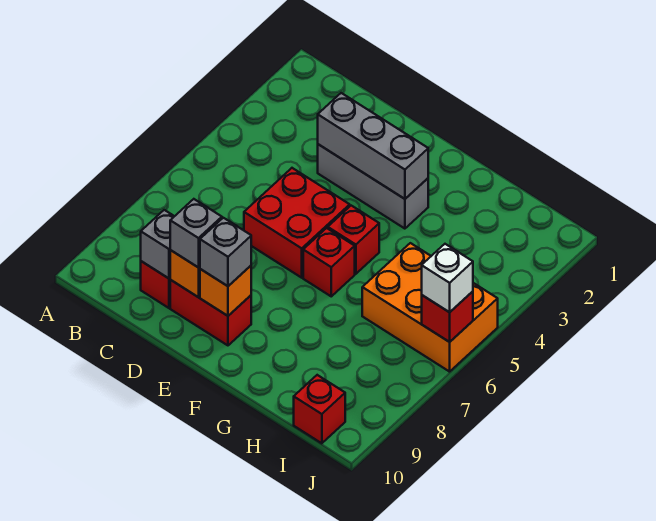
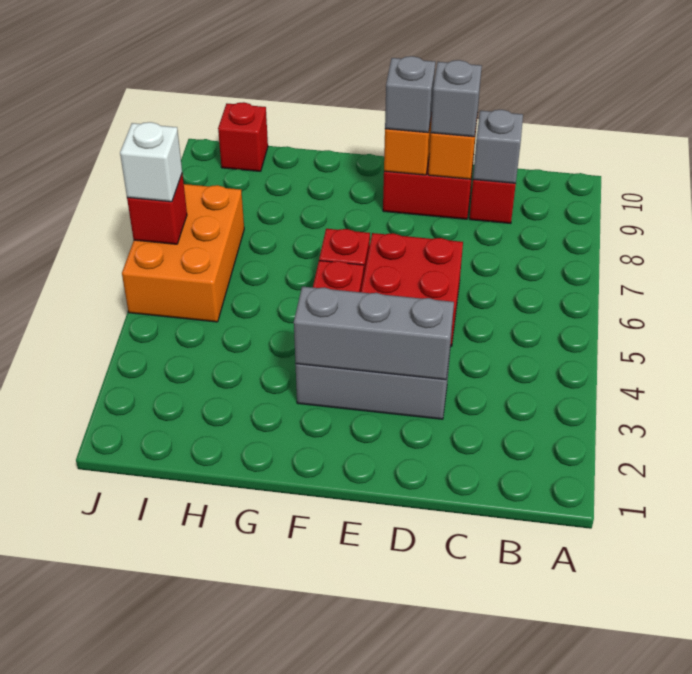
orange 2x3 brick [362,243,498,372] -> orange 2x3 brick turned to [122,184,244,322]

